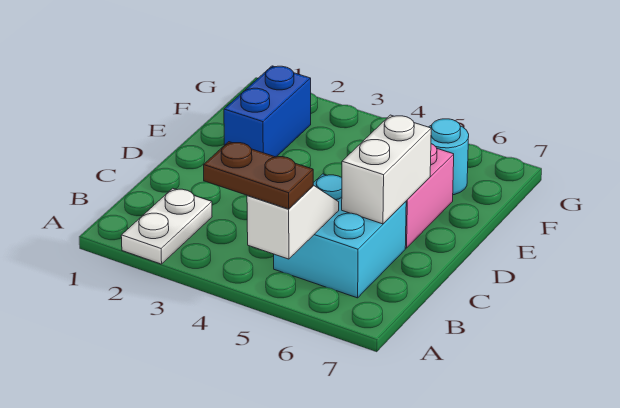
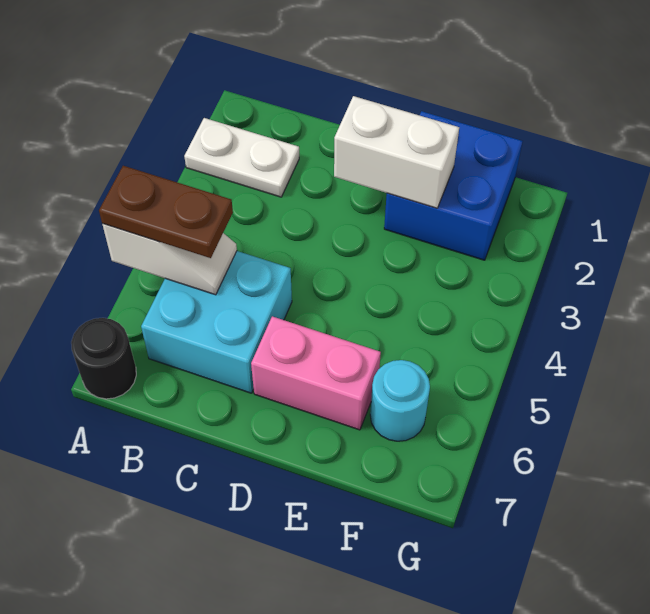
brown 1x2 plate [204,142,313,209] -> brown 1x2 plate turned to [99,166,233,258]
none -> black 1x1 round brick [71,318,136,399]
white 1x2 brick [342,115,431,224] -> white 1x2 brick moved to [334,96,459,208]
blue 1x2 brick [224,66,311,157] -> blue 2x2 brick [384,111,523,260]

